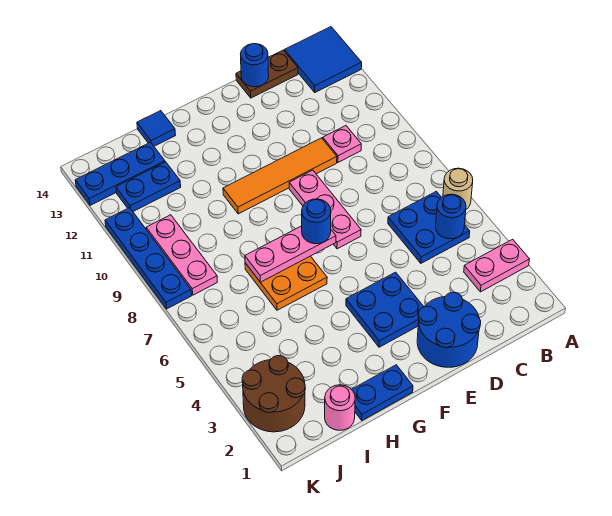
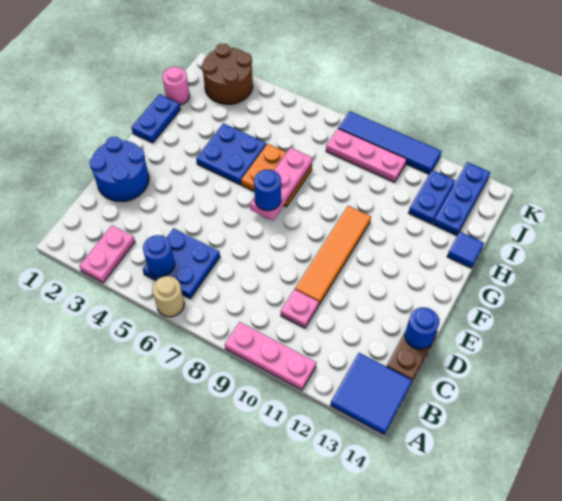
blue 2x2 plate [346,272,424,347] -> blue 2x2 plate moved to [196,123,267,185]
pink 1x3 plate [289,170,361,249] -> pink 1x3 plate moved to [225,322,316,390]
blue 1x4 plate [105,208,191,309] -> blue 1x4 tile [338,111,442,174]

